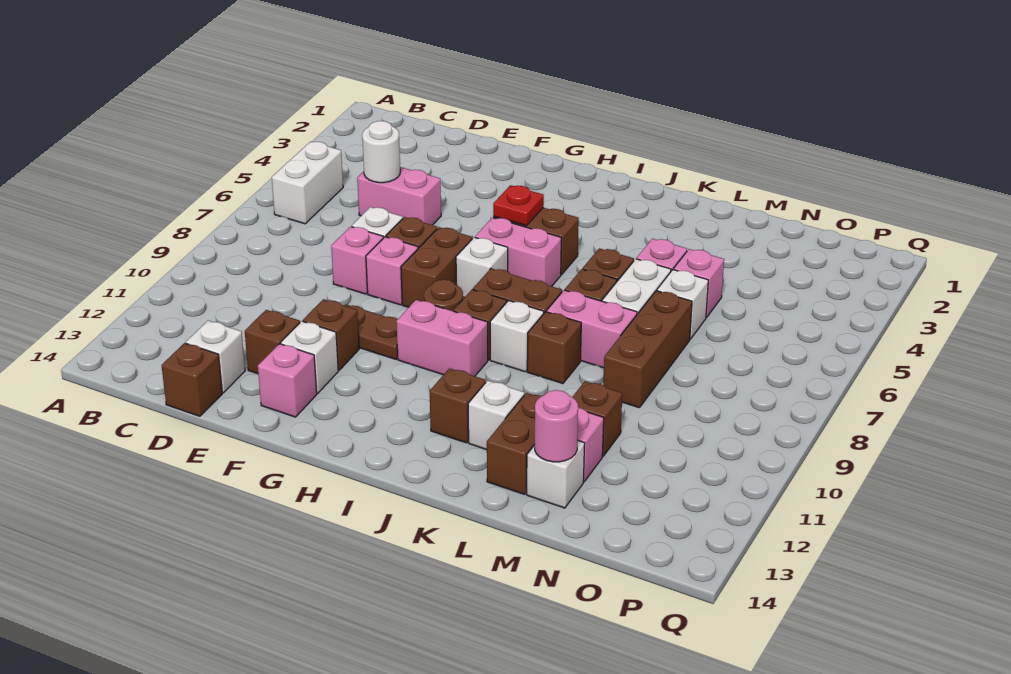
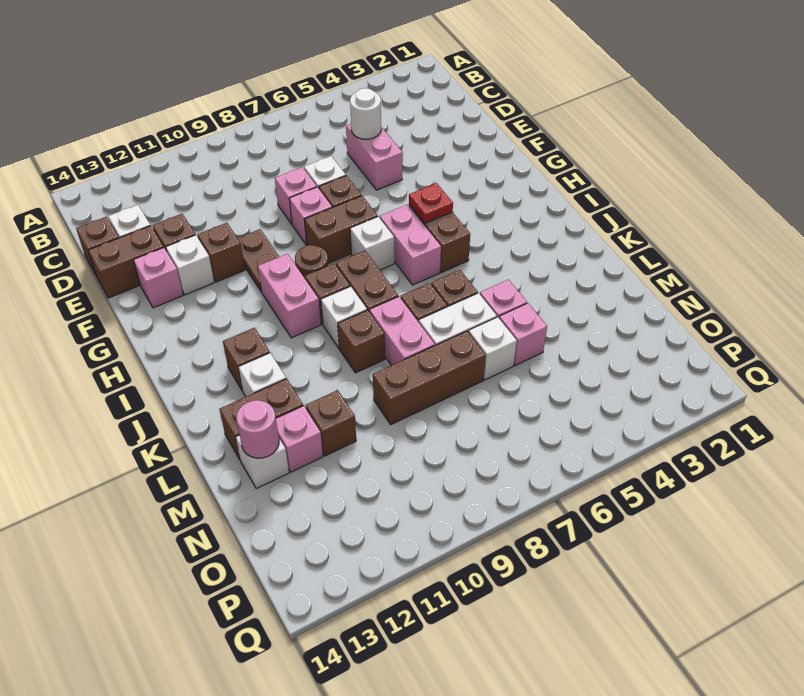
white 1x2 brick [272,142,343,224] -> none
none -> brown 1x2 brick [88,226,164,298]

